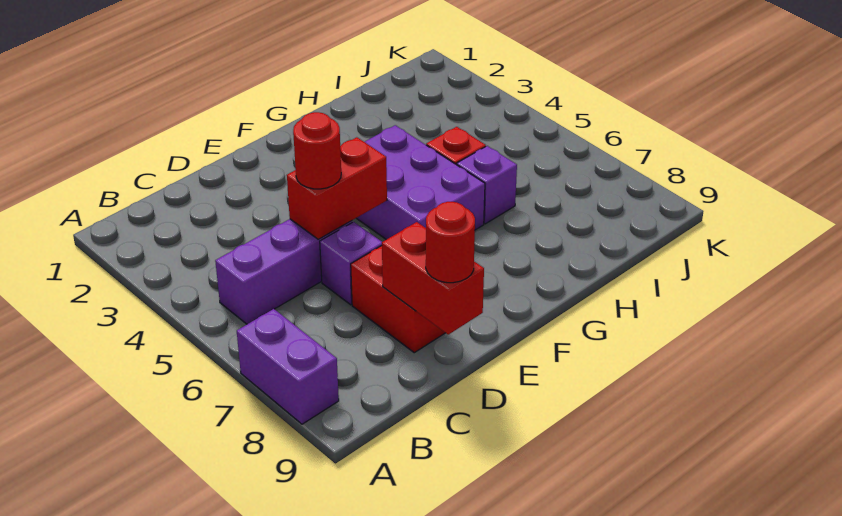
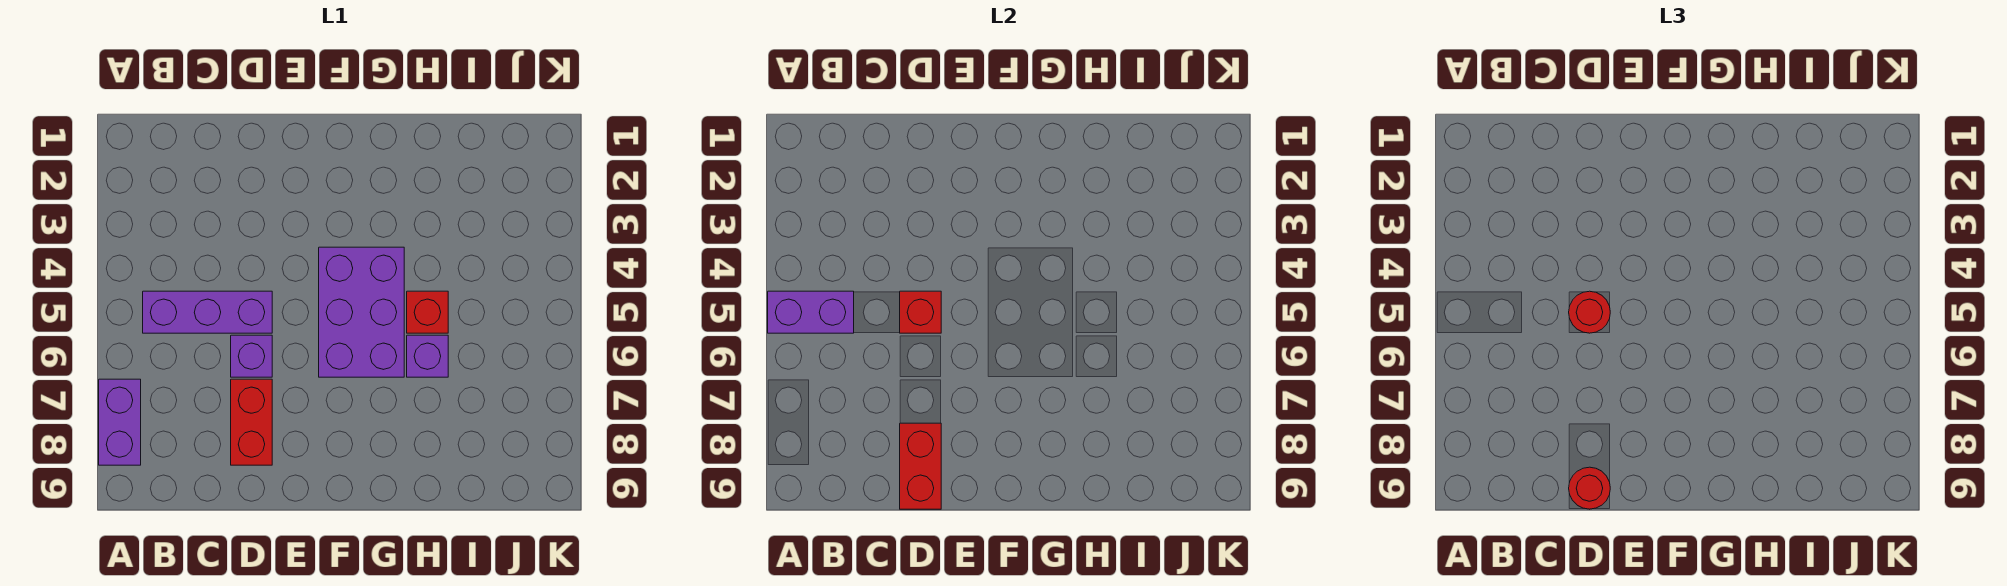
none -> purple 1x2 brick [768,291,854,333]
red 1x2 brick [287,137,387,239] -> red 1x1 brick [900,291,941,333]

